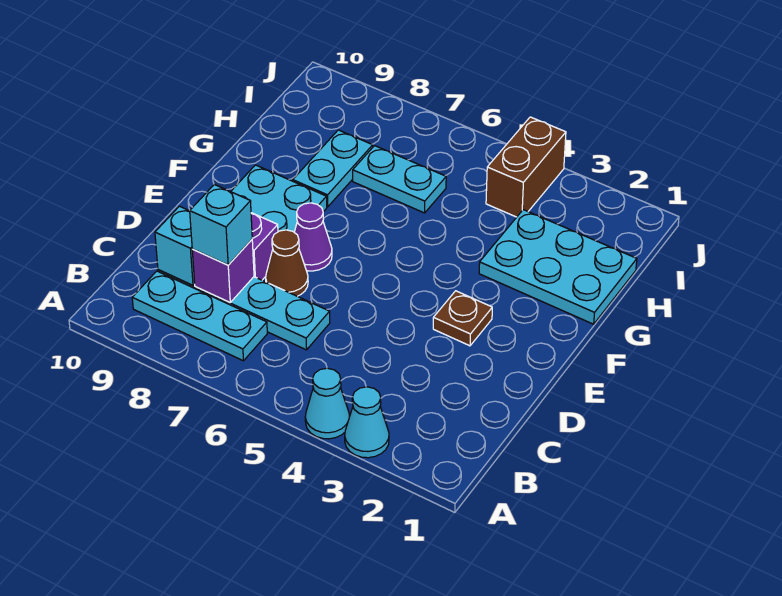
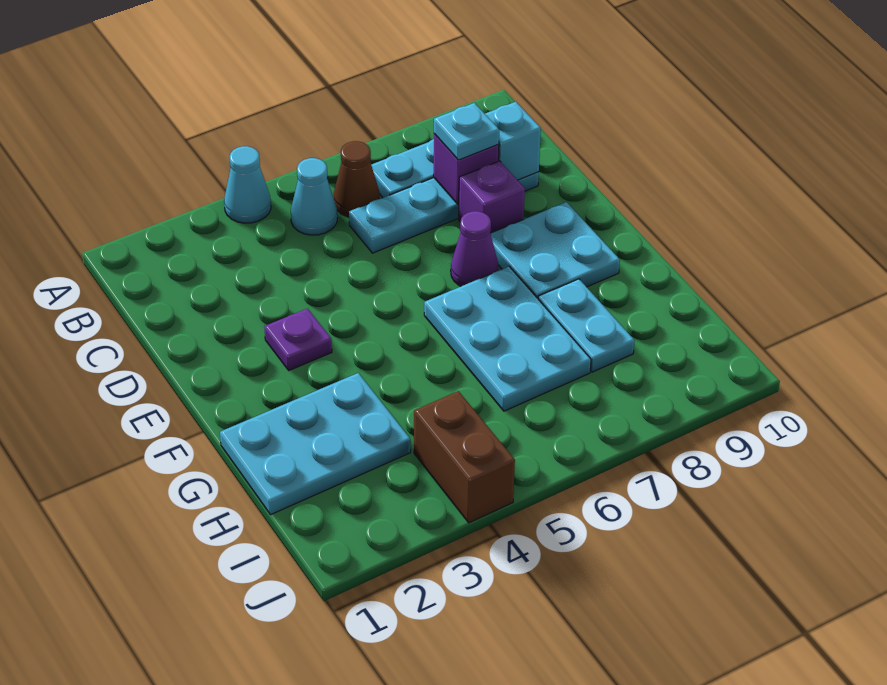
cyan 1x1 cone [345,387,389,458] -> cyan 1x1 cone moved to [291,158,337,235]
cyan 1x1 brick [190,185,252,265] -> cyan 1x1 plate [434,103,499,160]
brown 1x1 cone [266,230,308,296] -> brown 1x1 cone moved to [334,141,380,217]
brown 1x1 plate [433,291,492,346] -> purple 1x1 plate [264,309,332,370]
cyan 1x2 plate [353,146,446,213] -> cyan 2x3 plate [424,267,591,411]

